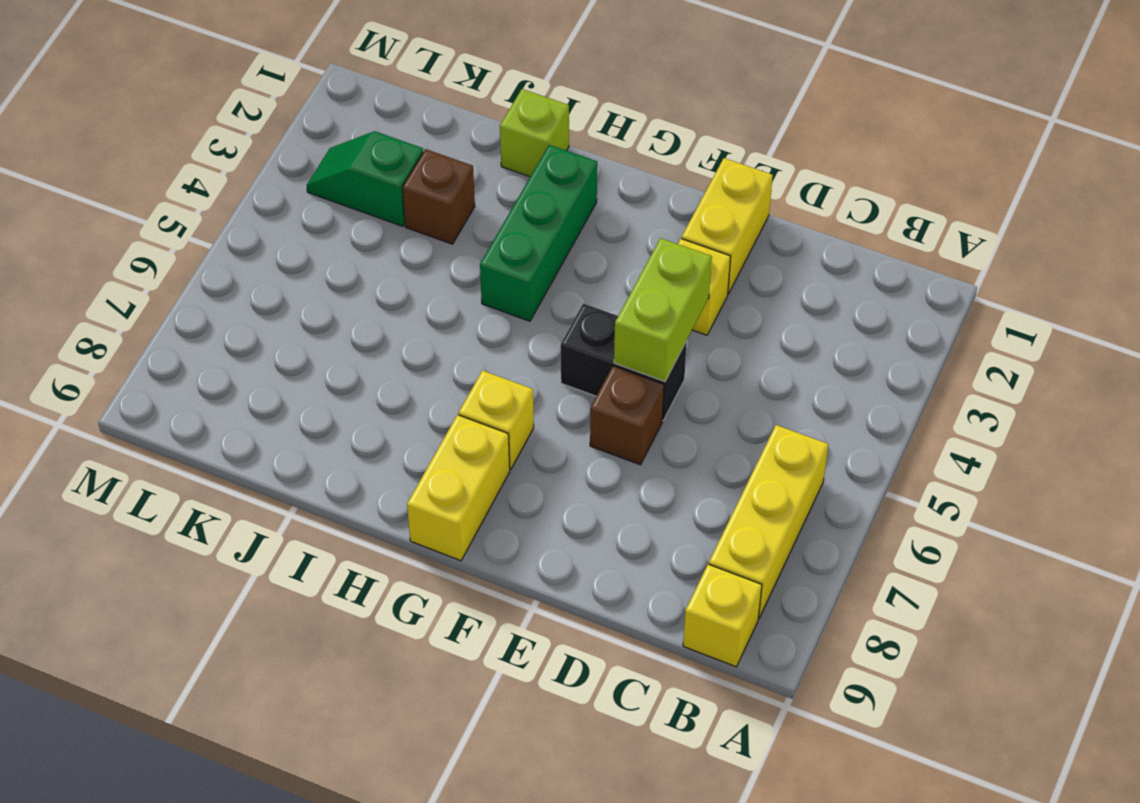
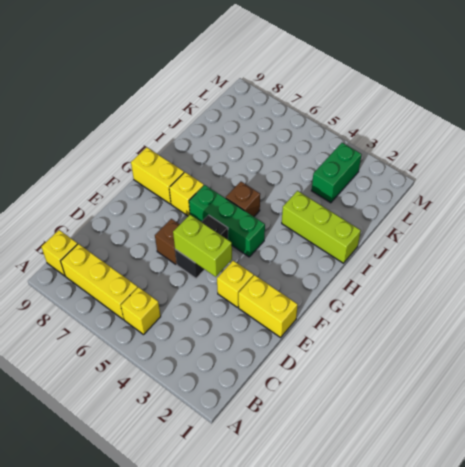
none -> yellow 1x1 brick [121,287,161,335]
green 1x3 brick [480,145,597,321] -> green 1x3 brick moved to [189,185,265,257]
lime 1x1 brick [500,89,569,177] -> lime 1x3 brick [282,191,361,263]
brown 1x1 brick [402,149,475,244] -> brown 1x1 brick moved to [226,182,260,216]
green 1x2 slope [307,131,423,226] -> green 1x2 brick [312,143,362,203]

